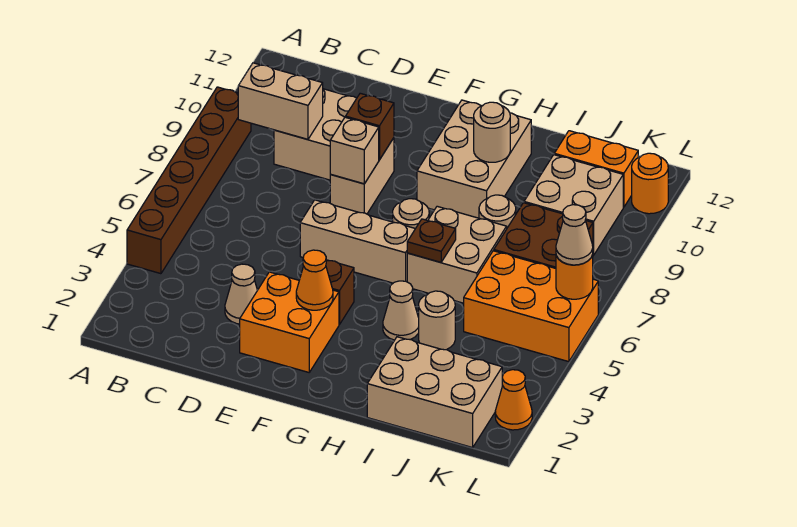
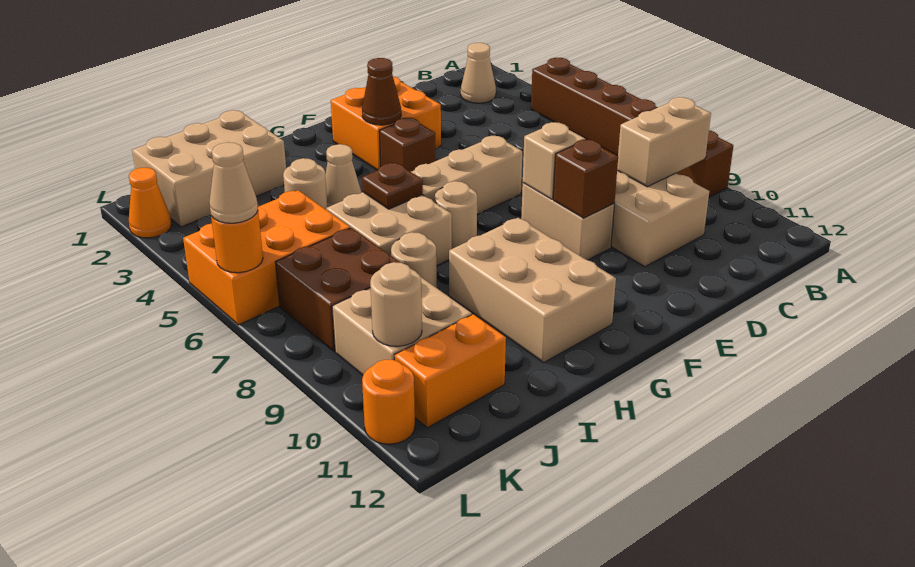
tan 1x1 cone [225,264,257,324] -> tan 1x1 cone moved to [461,43,496,103]
orange 1x1 cone [296,250,333,310] -> brown 1x1 cone [362,58,401,125]
tan 1x1 round brick [474,102,510,162] -> tan 1x1 round brick moved to [370,262,422,346]

